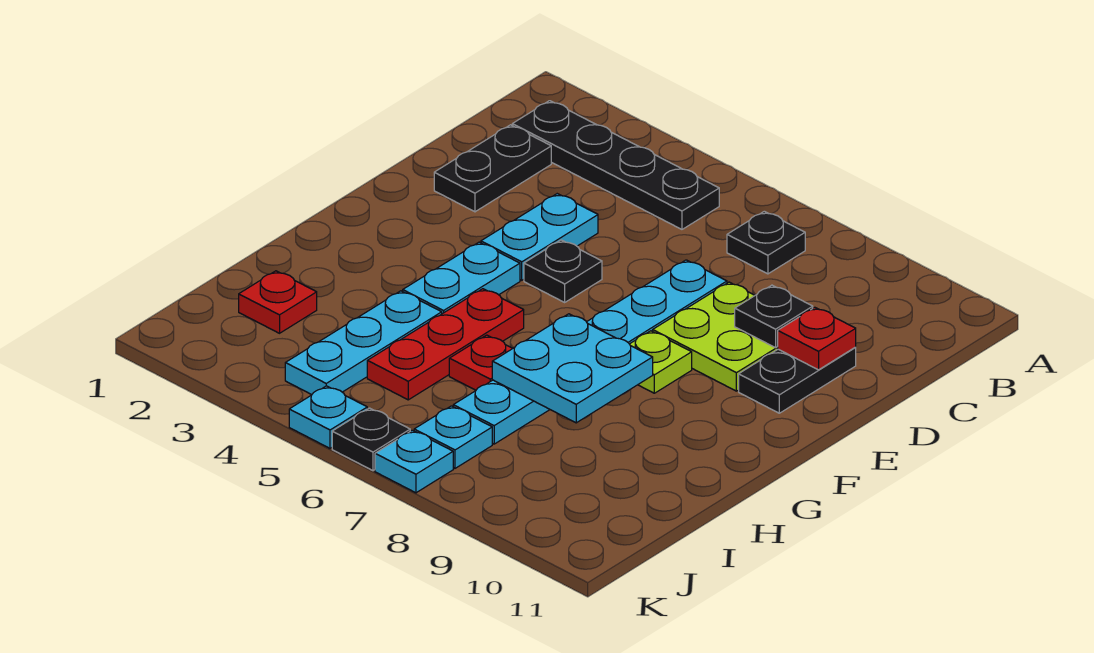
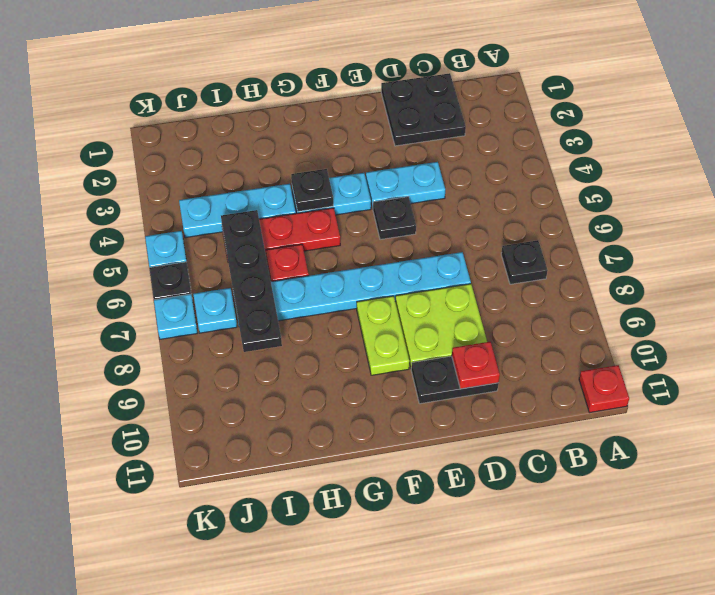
black 1x4 plate [512,101,719,229] -> black 1x4 plate moved to [221,210,282,352]
black 1x2 plate [434,125,551,212] -> black 2x2 plate [381,73,466,146]
black 1x1 plate [735,285,813,348] -> black 1x1 plate moved to [291,169,333,211]
lime 1x1 plate [630,331,692,393] -> lime 1x2 plate [357,296,409,375]
cyan 2x2 plate [492,314,653,423] -> none
red 1x1 plate [239,271,317,333] -> red 1x1 plate moved to [579,365,629,413]

